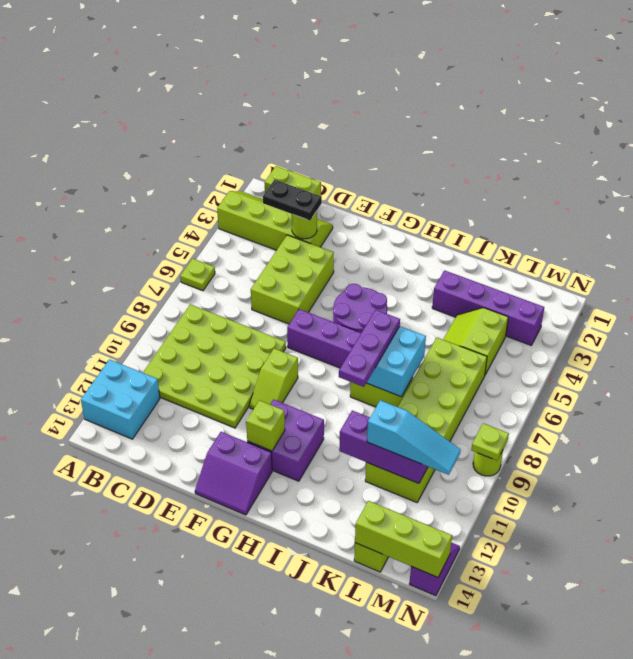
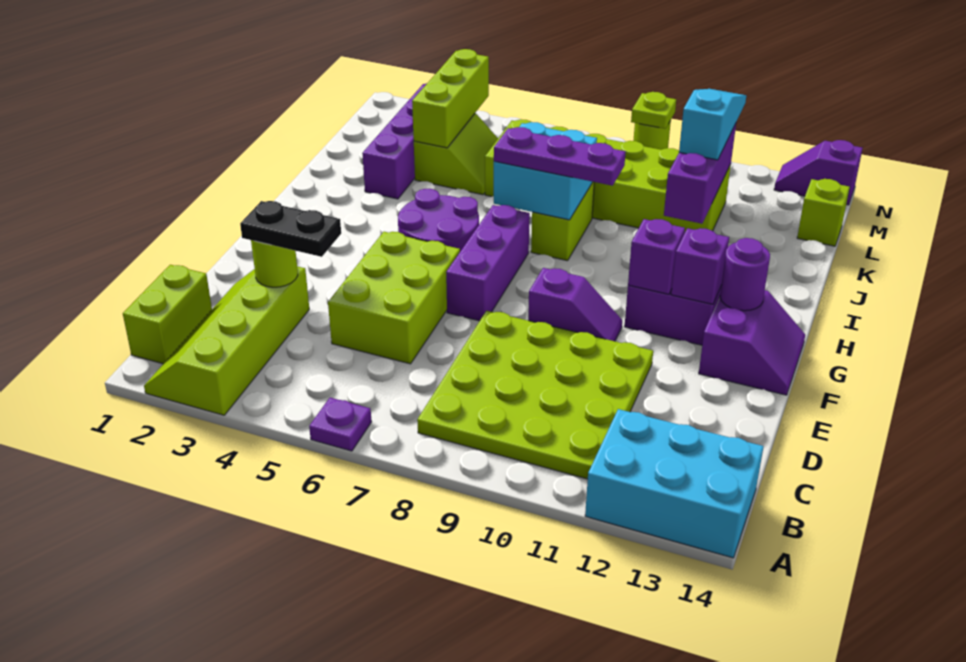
lime 1x1 plate [180,258,215,291] -> purple 1x1 plate [309,398,372,451]
cyan 2x2 brick [81,359,160,439] -> cyan 2x3 brick [585,409,764,558]
black 1x2 plate [263,180,322,220] -> black 1x2 plate turned to [240,201,341,257]
lime 2x3 brick [251,235,334,324] -> lime 2x3 brick turned to [328,232,460,364]
lime 1x2 slope [249,348,298,409] -> purple 1x2 slope [528,268,622,341]
none -> purple 1x1 brick [628,219,685,294]
lime 1x1 brick [246,400,285,451] -> purple 1x1 brick [671,228,729,304]
none -> purple 1x1 round brick [720,238,770,311]
lime 2x2 slope [443,308,508,375] -> lime 2x2 slope turned to [414,113,498,195]
lime 1x3 brick [355,501,452,577] -> lime 1x3 brick moved to [412,49,489,148]

